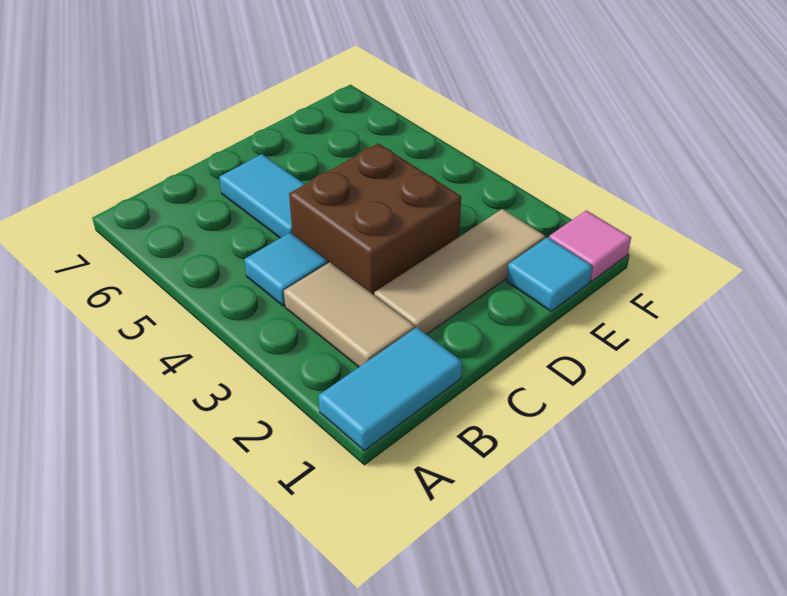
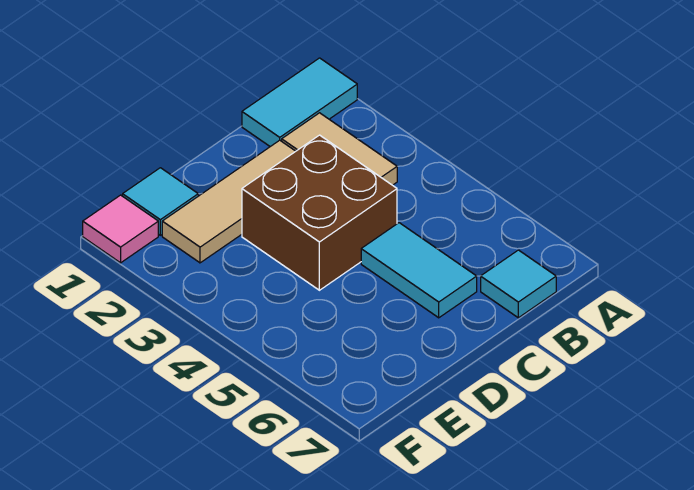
cyan 1x1 tile [244,233,328,306] -> cyan 1x1 tile moved to [481,250,556,318]

